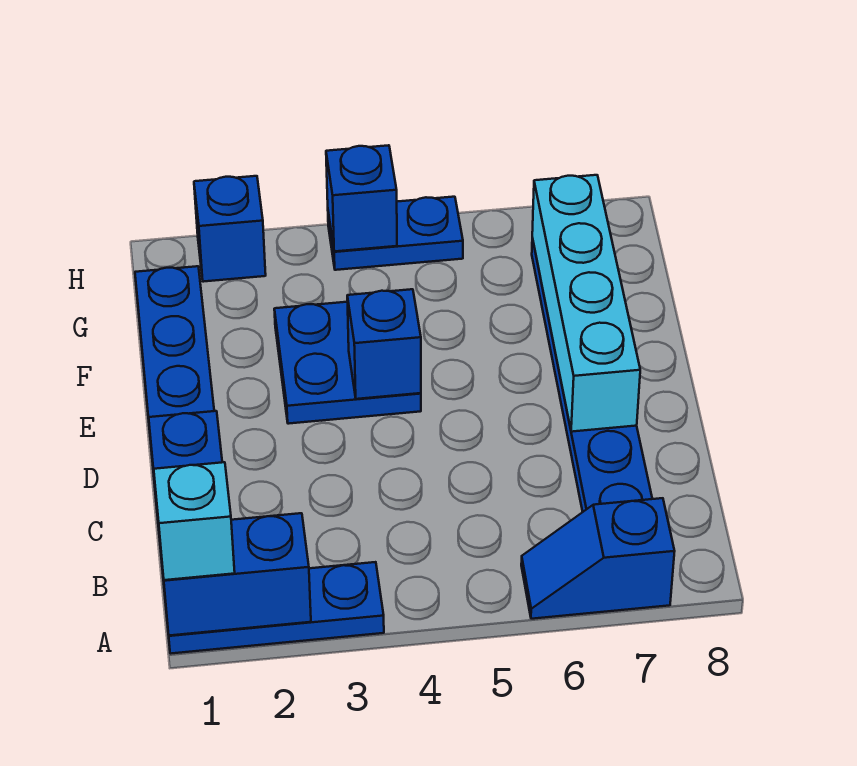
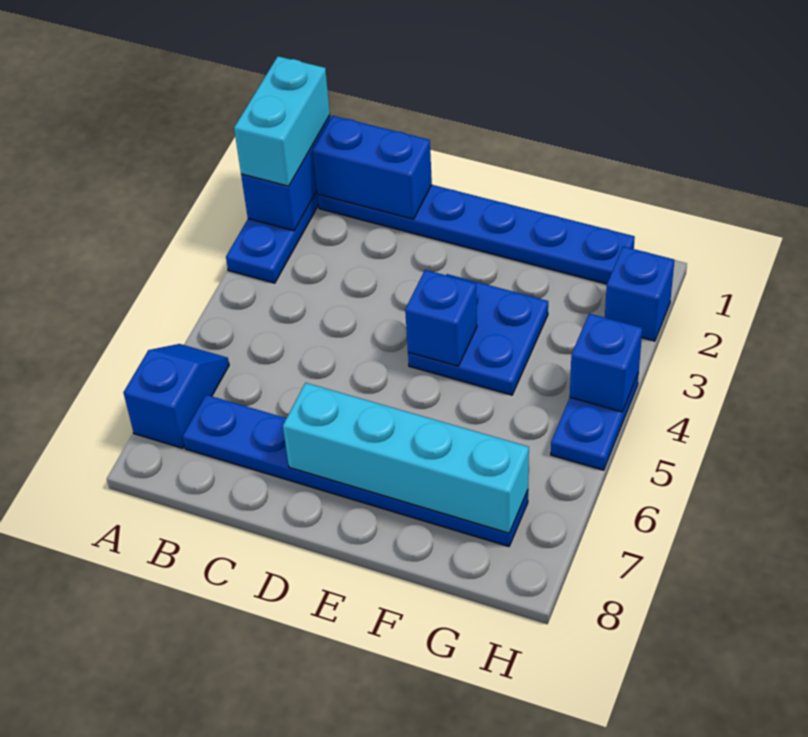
cyan 1x1 brick [153,462,235,580] -> cyan 1x2 brick [234,56,330,186]

